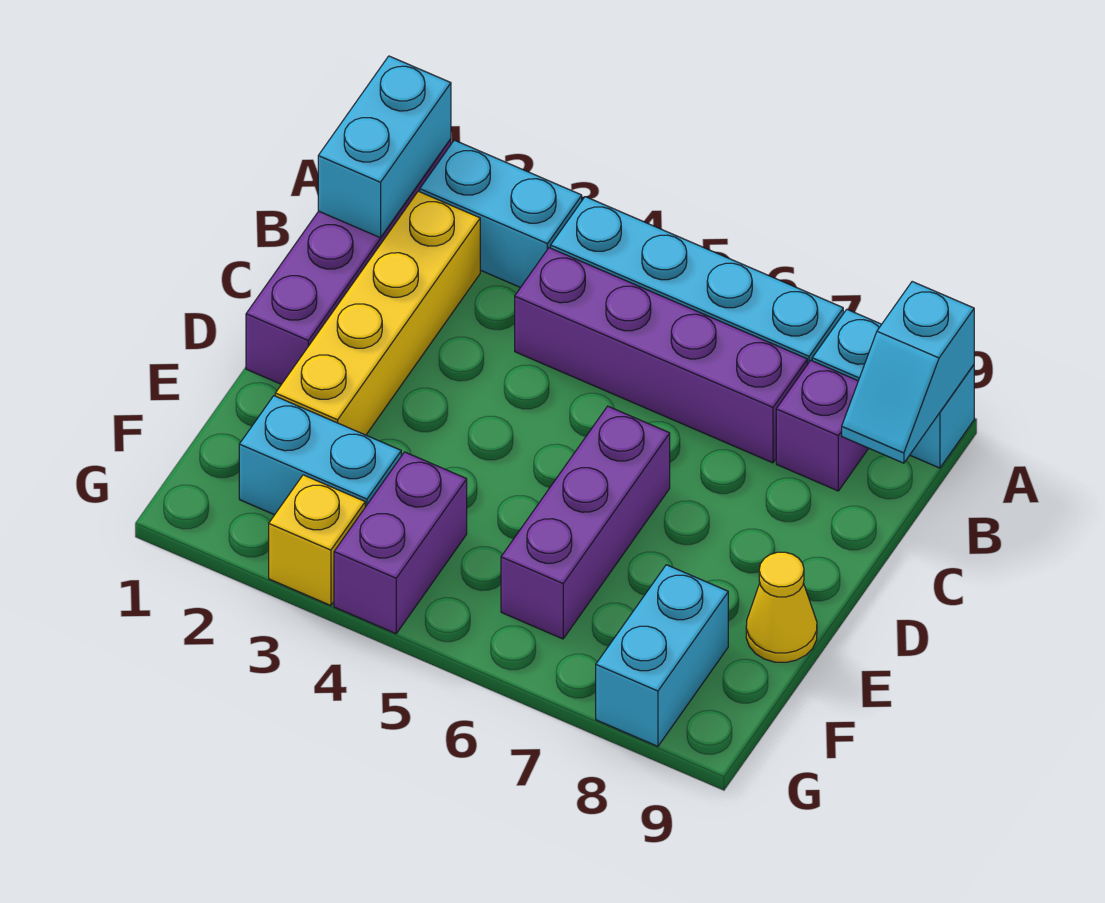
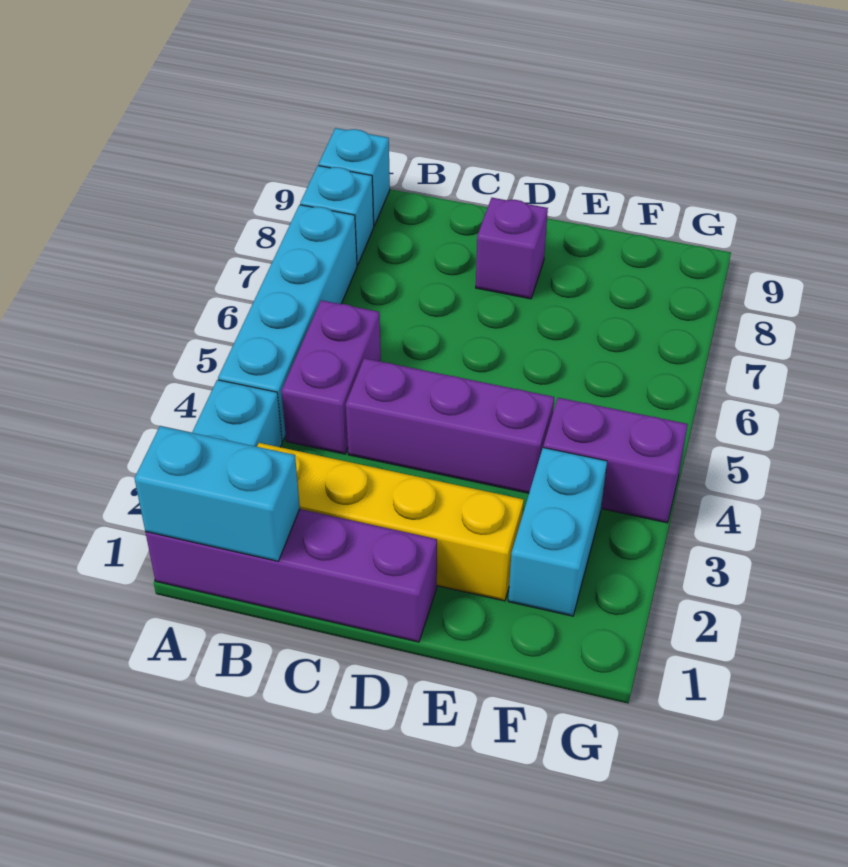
cyan 1x2 slope [842,282,974,463] -> none
purple 1x4 brick [515,248,807,463] -> purple 1x2 brick [282,300,381,454]
purple 1x1 brick [776,360,869,491] -> purple 1x1 brick moved to [476,198,548,299]
purple 1x3 brick [501,406,670,639] -> purple 1x3 brick moved to [346,358,554,493]
yellow 1x1 cone [746,552,817,662] -> none
cyan 1x2 brick [596,565,728,746] -> none
yellow 1x1 brick [269,475,365,606] -> none

